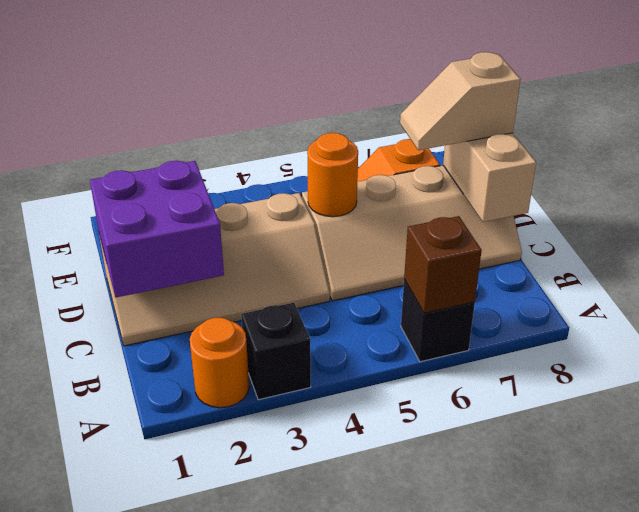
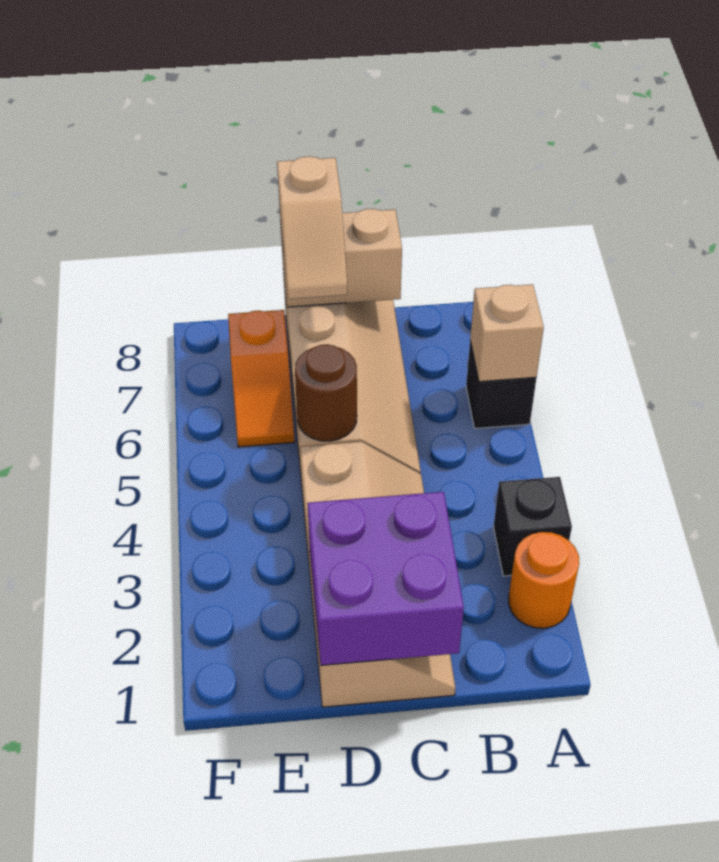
brown 1x1 brick [404,216,482,313] -> tan 1x1 brick [470,284,544,382]
orange 1x1 round brick [307,133,358,217] -> brown 1x1 round brick [295,344,357,441]

